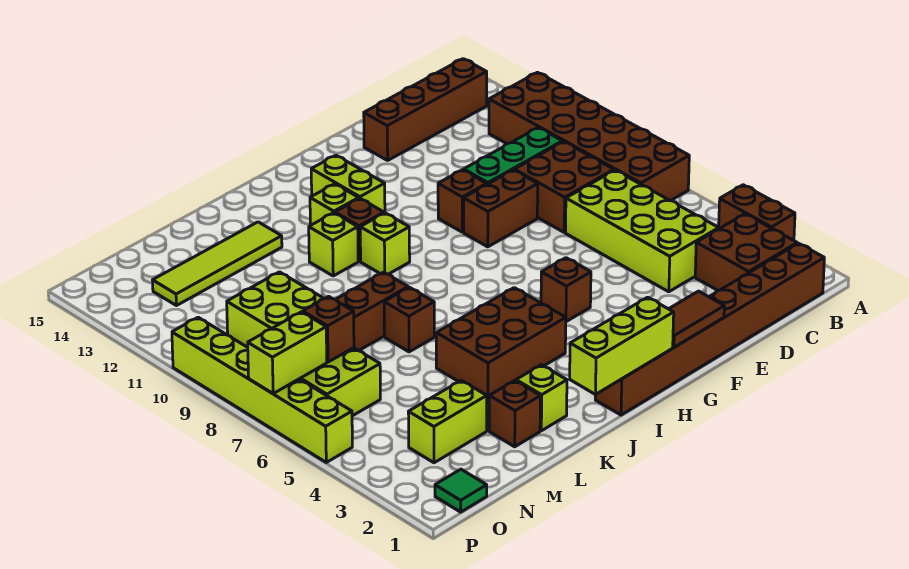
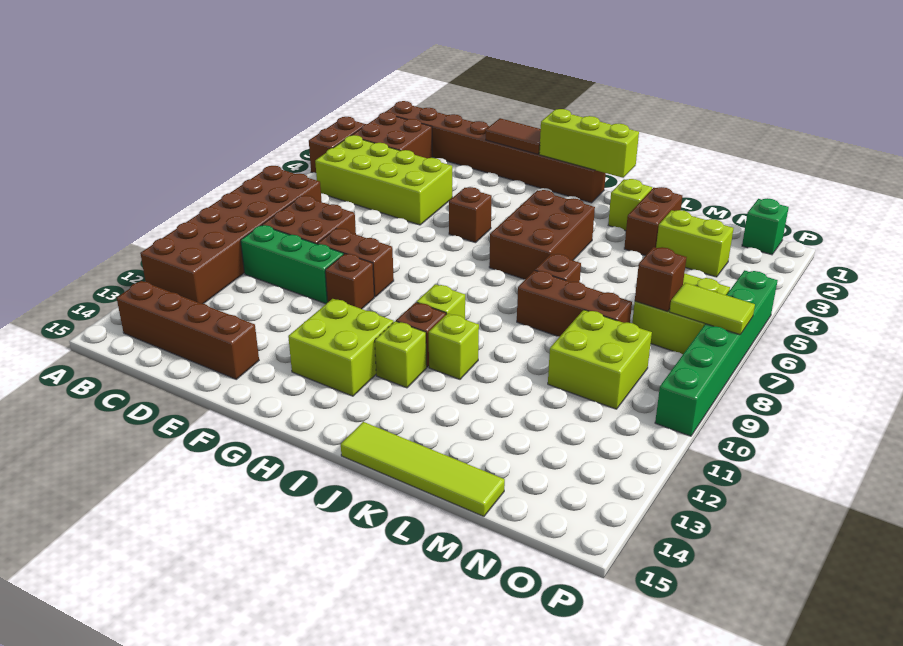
lime 2x4 brick [566,170,719,292] -> lime 2x4 brick turned to [315,135,452,225]
lime 1x2 brick [311,155,385,213] -> lime 2x2 brick [288,299,394,396]
brown 2x3 brick [436,288,566,399] -> brown 2x3 brick turned to [489,190,595,279]
lime 1x4 tile [153,222,282,306] -> lime 1x4 tile moved to [341,422,505,516]
brown 1x1 brick [489,381,540,447] -> brown 1x2 brick [624,187,682,256]
green 1x1 tile [435,469,487,512] -> green 1x1 brick [742,198,789,255]
lime 1x2 brick [248,312,327,393] -> lime 1x2 tile [670,283,755,335]
lime 1x6 brick [172,317,352,462] -> green 1x6 brick [655,270,778,436]

